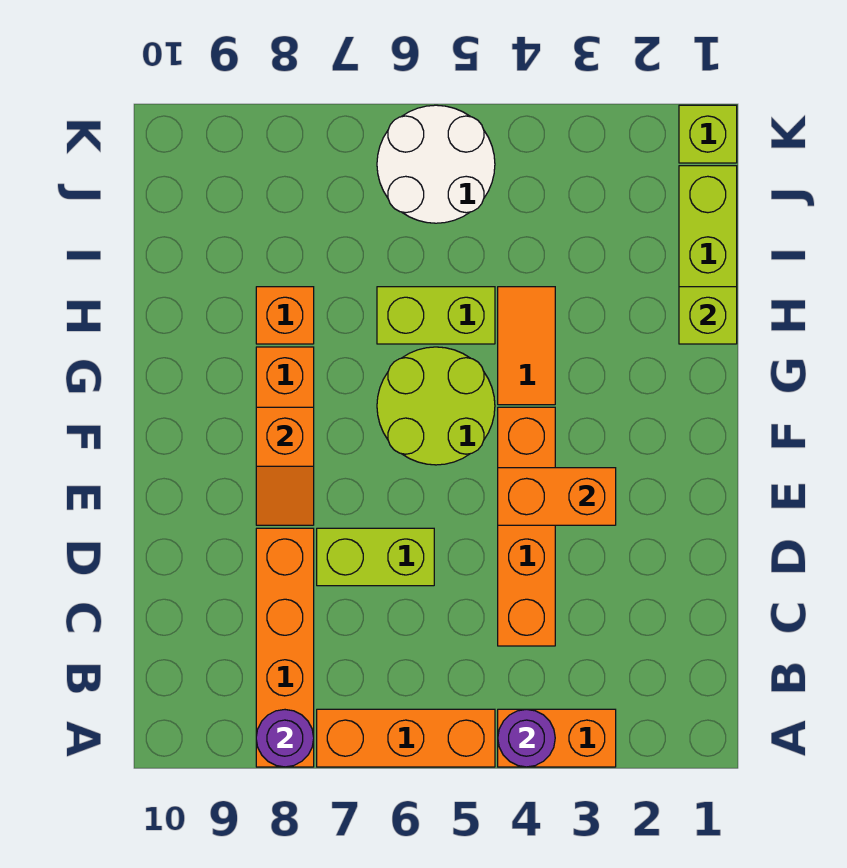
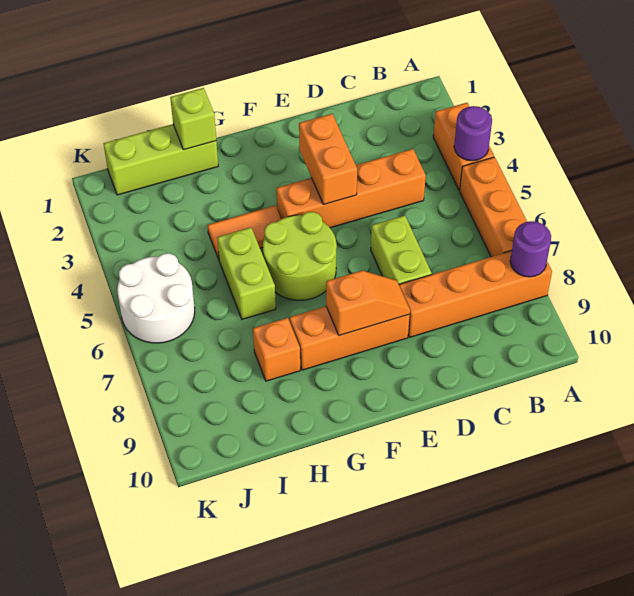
lime 1x1 brick [679,105,737,163] -> none

